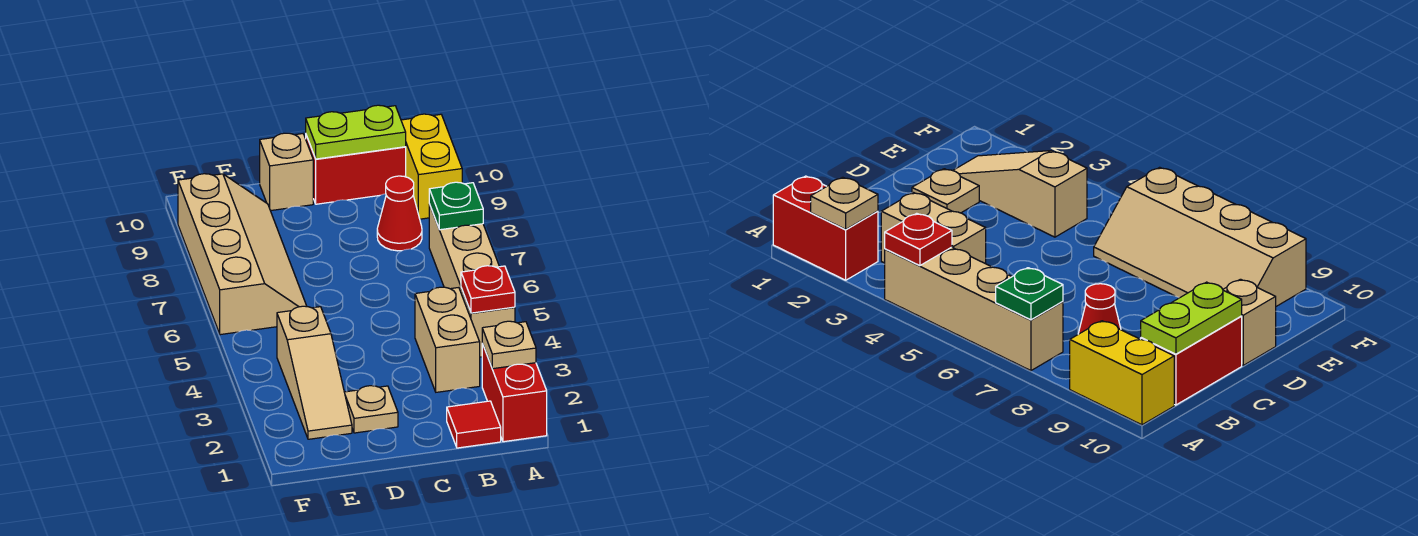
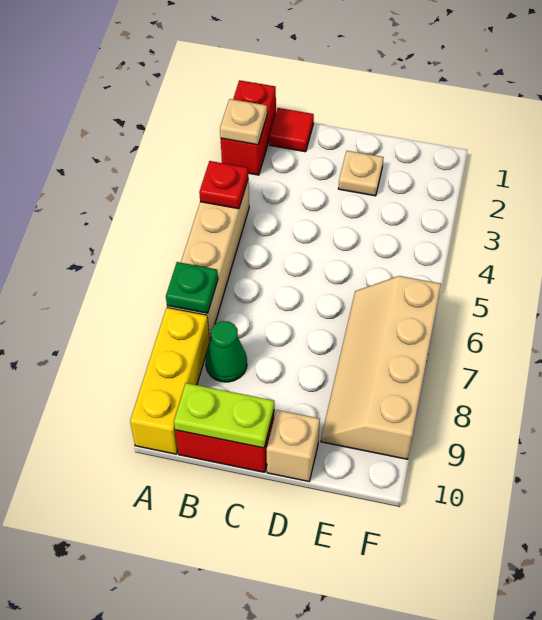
yellow 1x2 brick [401,114,462,219] -> yellow 1x3 brick [130,308,210,454]
tan 1x2 brick [415,287,480,392] -> none
red 1x1 cone [377,176,422,251] -> green 1x1 cone [206,321,247,382]
tan 1x3 slope [277,306,352,439] -> none

